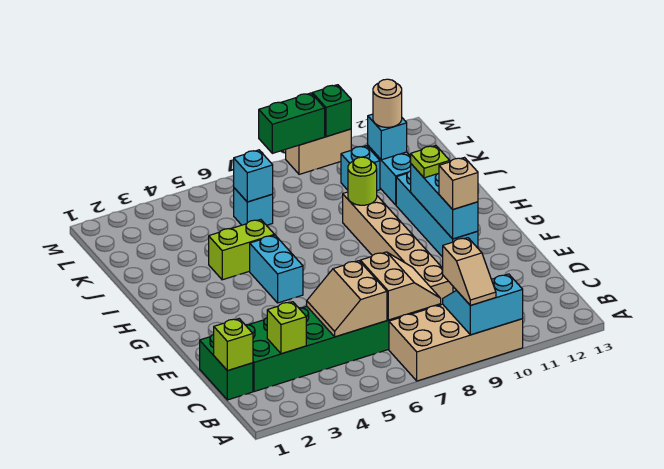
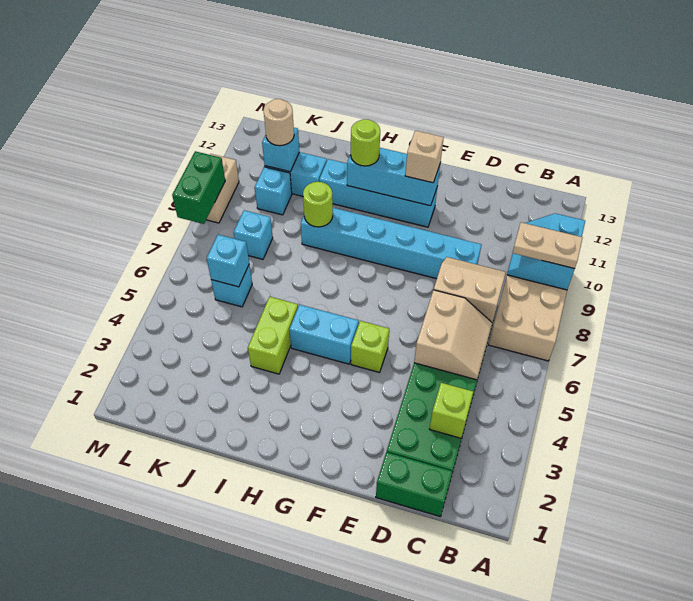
tan 1x2 slope [443,238,496,305] -> tan 1x2 plate [513,222,583,269]
lime 1x1 brick [214,319,253,371] -> lime 1x1 brick moved to [351,321,389,372]
tan 2x2 slope [307,261,387,337] -> tan 2x2 slope turned to [414,290,492,380]
tan 1x6 brick [343,192,453,311] -> cyan 1x6 brick [301,208,481,279]
lime 1x1 plate [411,146,450,178] -> lime 1x1 round brick [351,119,380,166]
none -> cyan 1x1 brick [234,210,273,259]
green 1x1 brick [312,85,351,137] -> none

